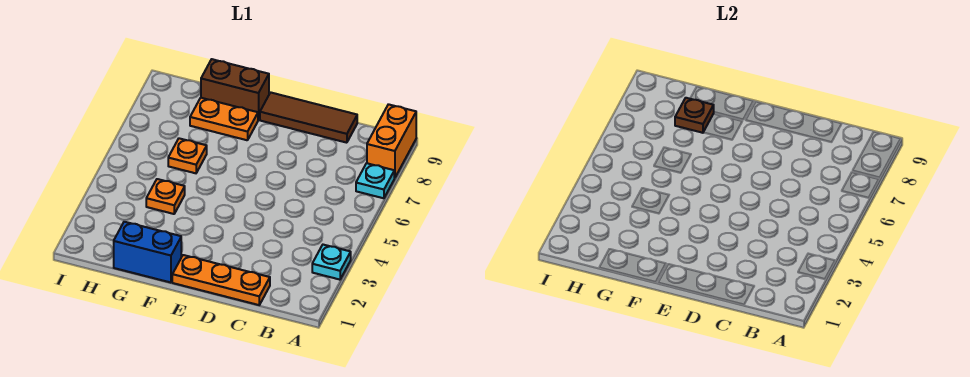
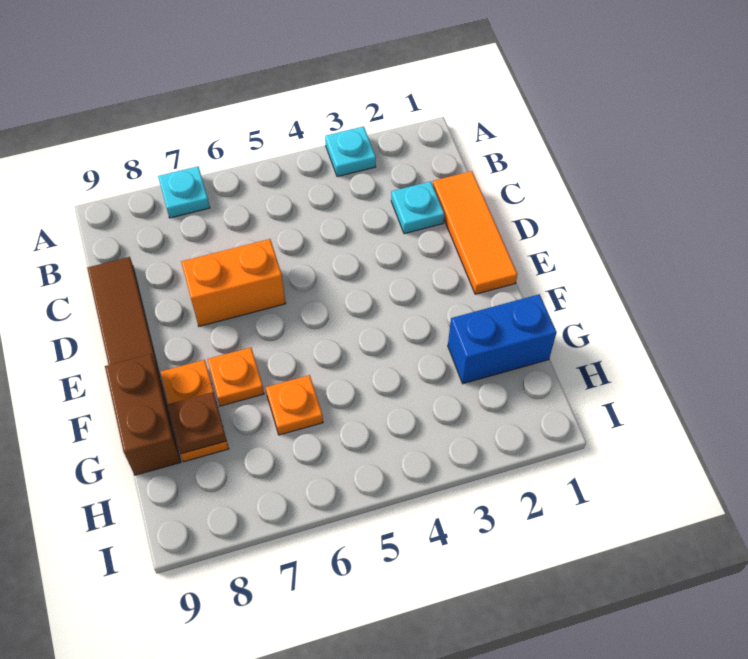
orange 1x2 brick [367,104,416,178] -> orange 1x2 brick moved to [181,239,286,326]
orange 1x3 plate [172,255,270,305] -> orange 1x3 tile [433,171,517,294]
none -> cyan 1x1 plate [391,181,444,234]
blue 1x2 brick [114,222,181,283] -> blue 1x2 brick turned to [448,294,557,384]
orange 1x1 plate [146,179,185,214] -> orange 1x1 plate moved to [207,347,264,406]

